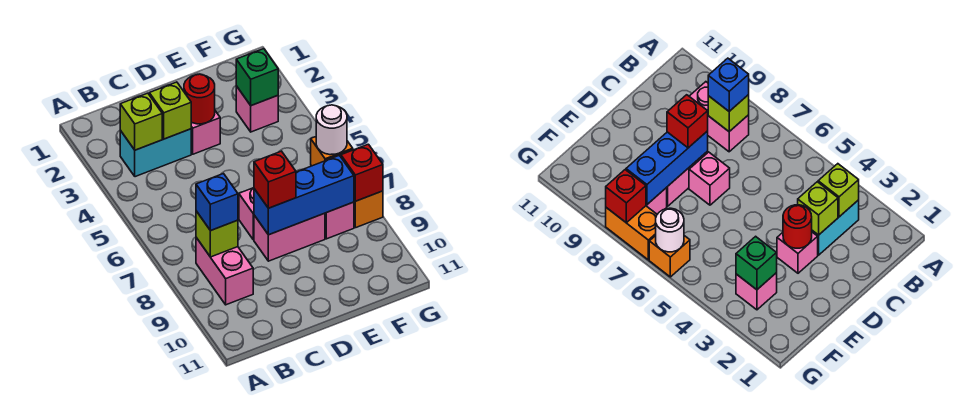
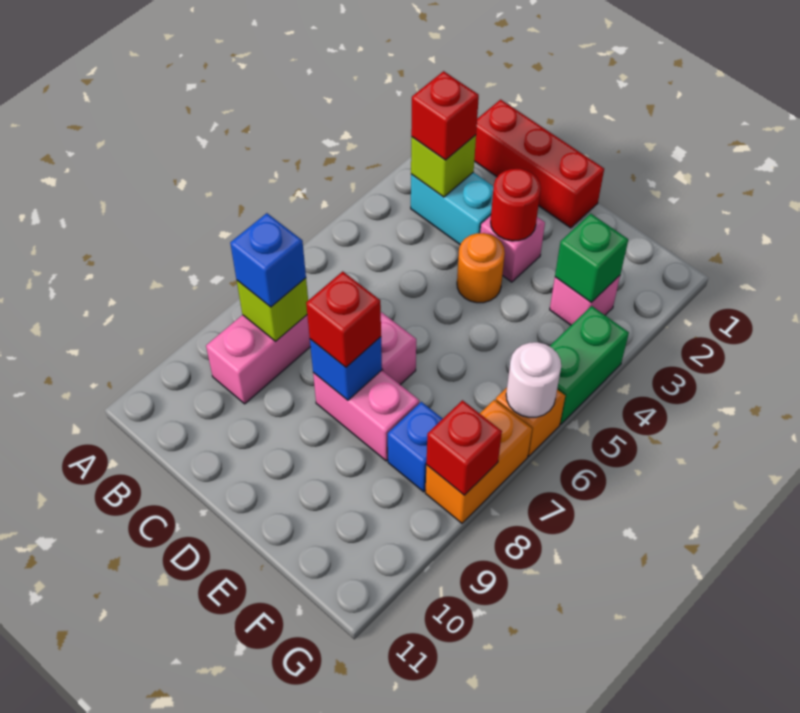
none -> red 1x3 brick [474,100,604,228]
none -> red 1x1 brick [411,71,479,160]
lime 1x1 brick [149,82,191,139] -> none
none -> orange 1x1 round brick [457,233,505,303]
blue 1x3 brick [254,155,354,235] -> blue 1x1 brick [310,337,382,400]
pink 1x1 brick [325,202,354,239] -> blue 1x1 brick [388,402,443,492]
none -> green 1x2 brick [550,306,629,424]

